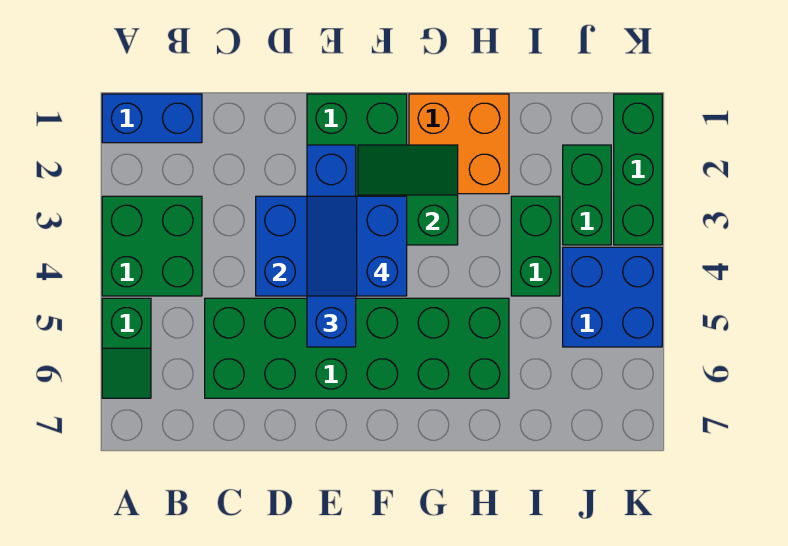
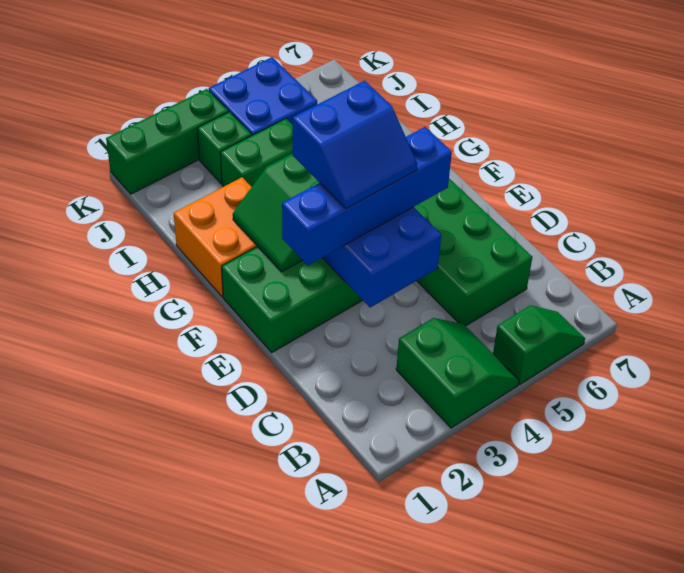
blue 1x2 brick [102,94,202,143] -> none
green 2x2 brick [102,196,202,296] -> green 2x2 slope [396,318,519,428]
green 1x2 brick [563,145,611,245] -> green 1x1 brick [198,112,252,184]

